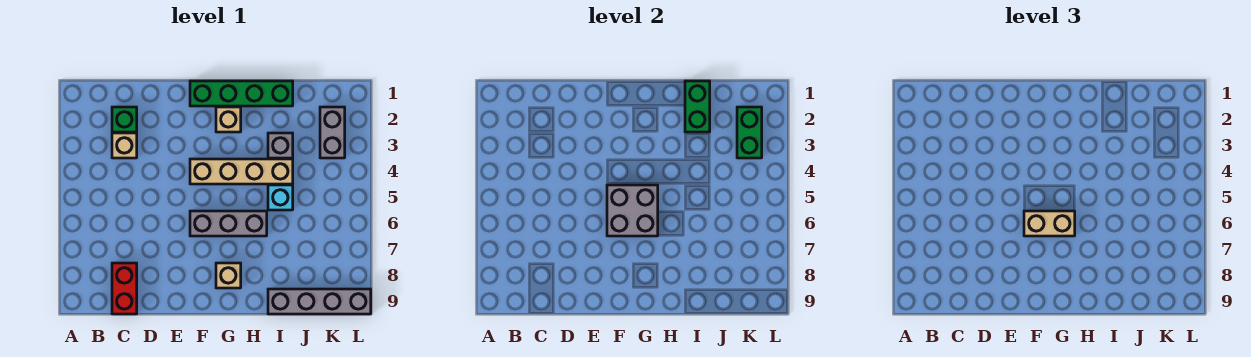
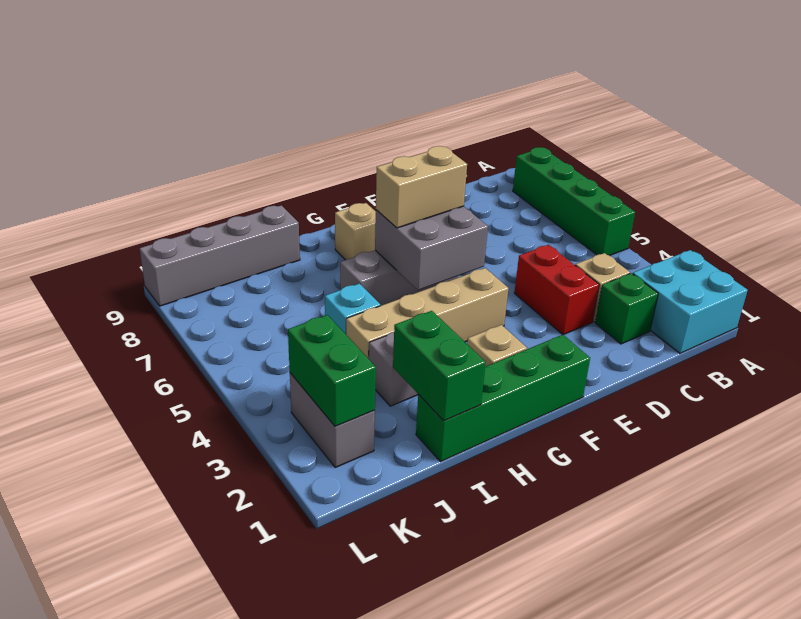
none -> cyan 2x2 brick [633,250,748,353]
none -> green 1x4 brick [513,147,635,256]
red 1x2 brick [112,263,137,314] -> red 1x2 brick moved to [514,245,599,335]

